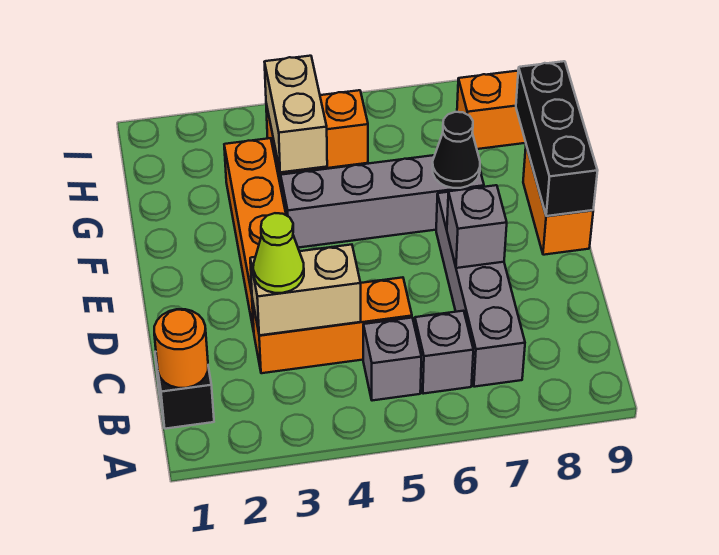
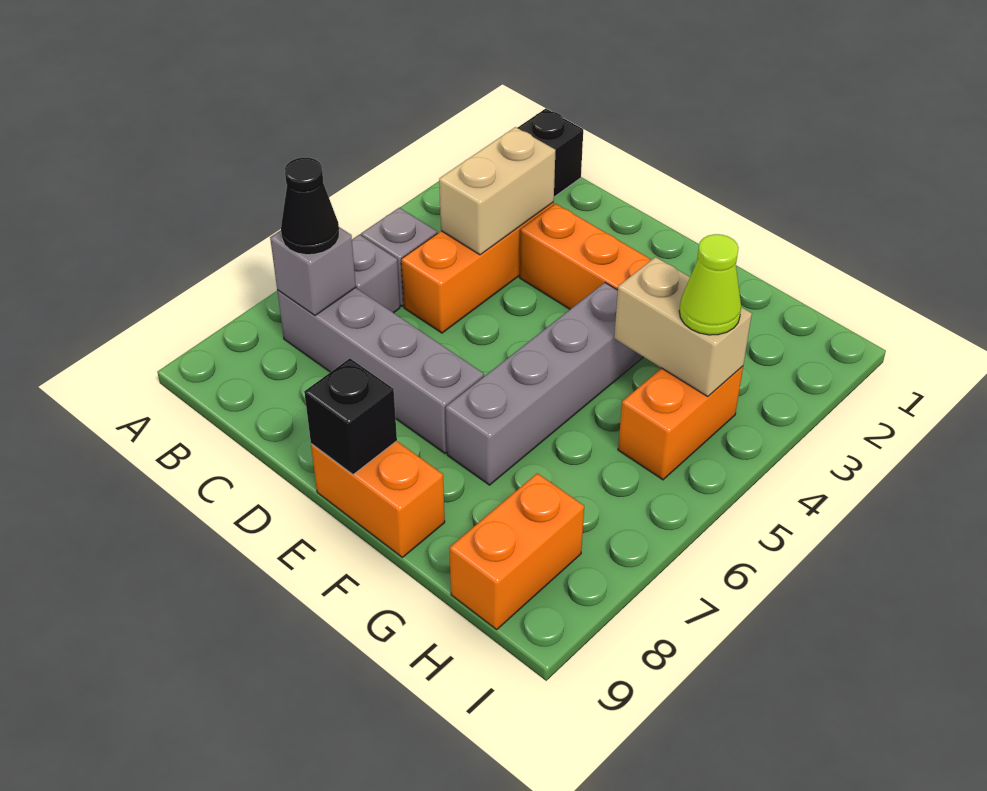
orange 1x1 round brick [154,309,208,388] -> none
lime 1x1 cone [253,213,304,293] -> lime 1x1 cone moved to [679,234,741,335]
grey 1x1 brick [447,185,507,268] -> grey 1x1 brick moved to [270,227,356,316]
black 1x3 brick [516,61,598,216] -> black 1x1 brick [304,358,397,475]
black 1x1 cone [433,112,480,188] -> black 1x1 cone moved to [281,157,339,255]

